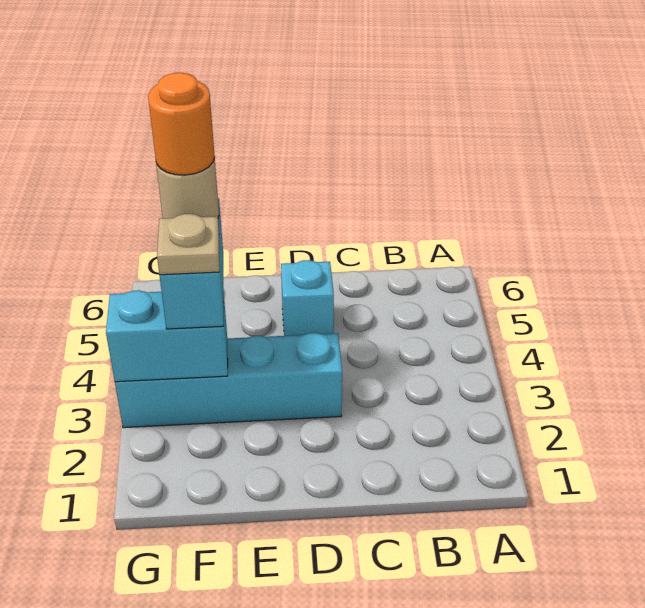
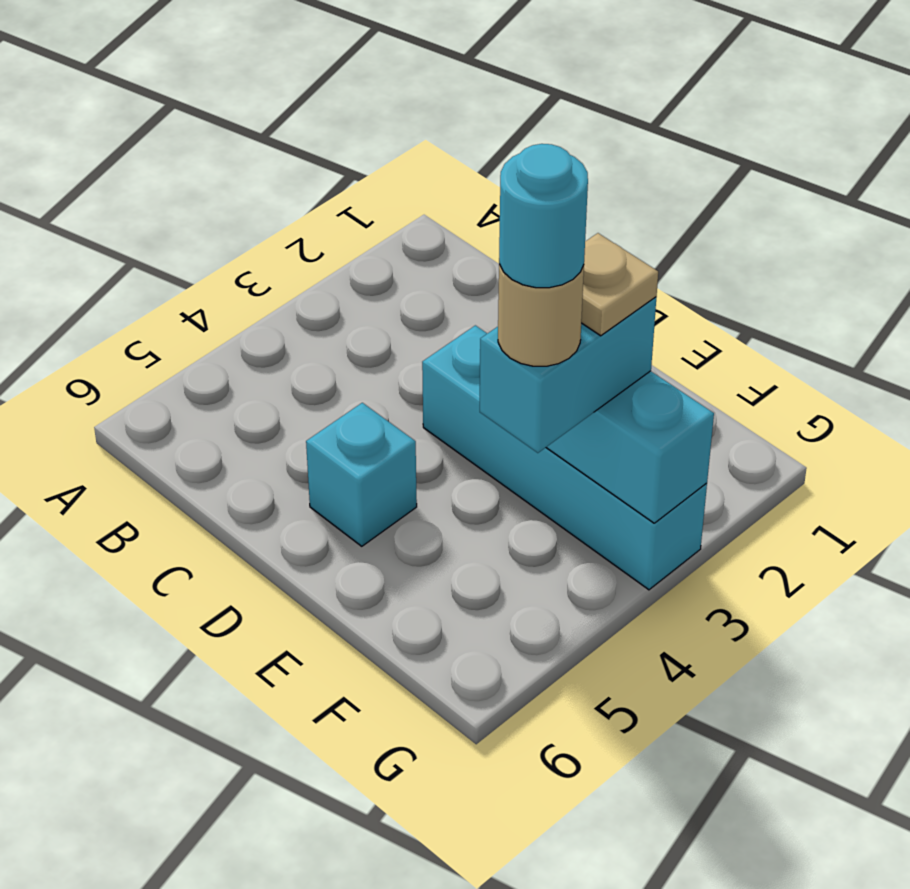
orange 1x1 round brick [148,73,215,175] -> cyan 1x1 round brick [499,144,588,288]

